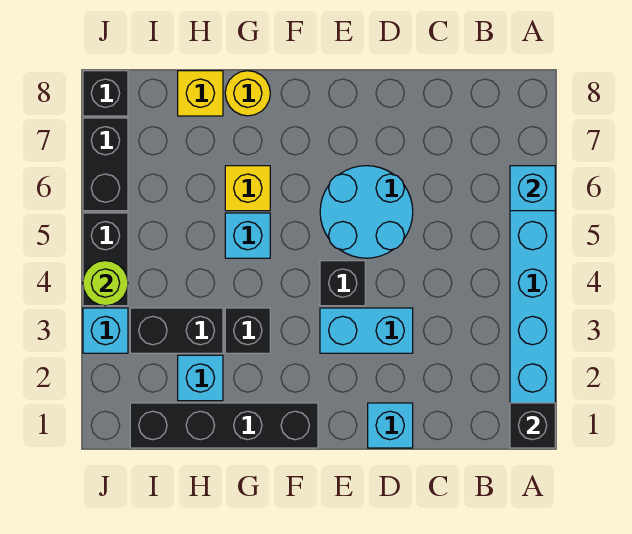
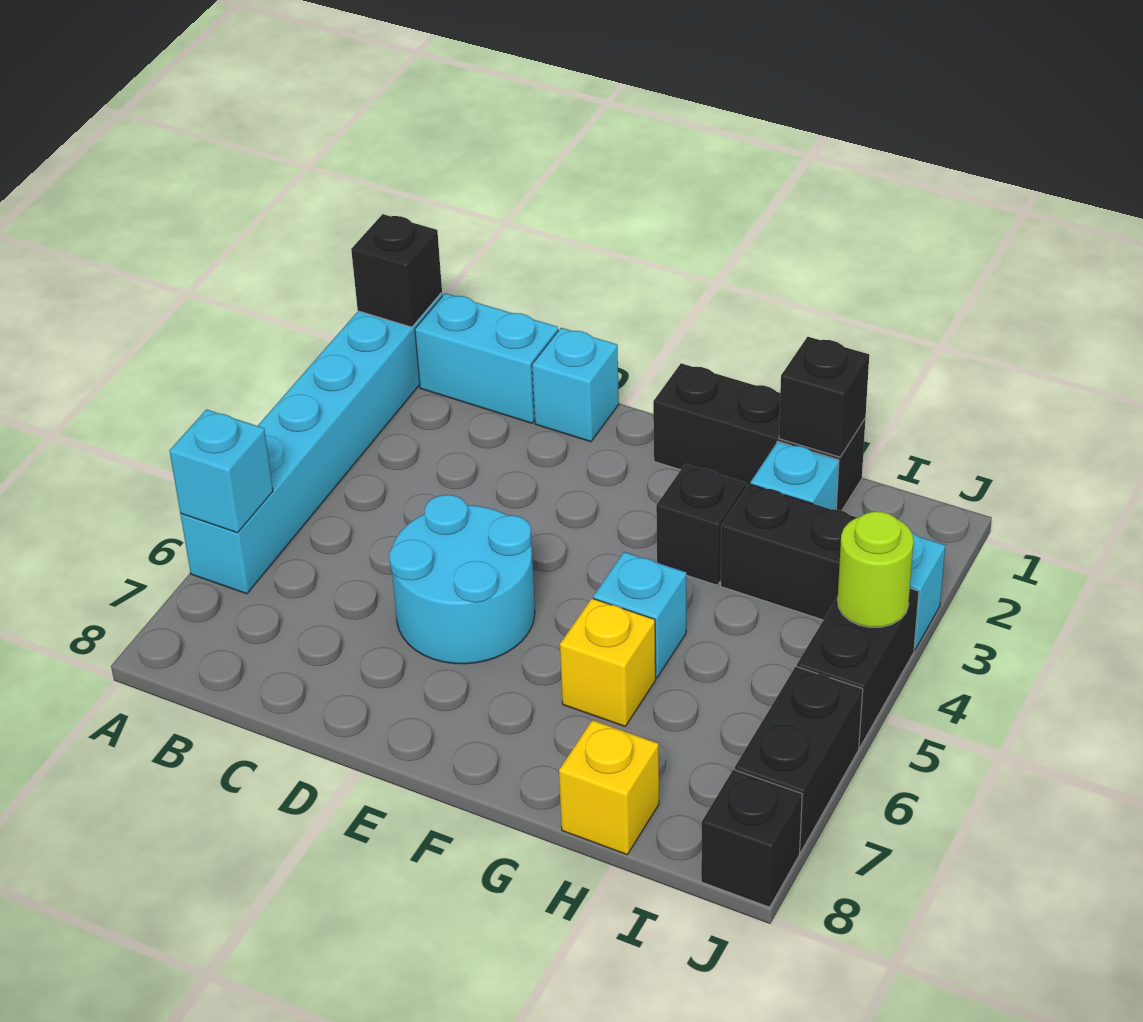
cyan 1x2 brick [320,308,413,353] -> cyan 1x2 brick moved to [415,293,558,423]
black 1x1 brick [320,261,365,306] -> black 1x1 brick moved to [779,337,869,457]
black 1x4 brick [130,403,318,448] -> black 1x3 brick [653,363,865,511]
yellow 1x1 round brick [225,71,270,116] -> none

